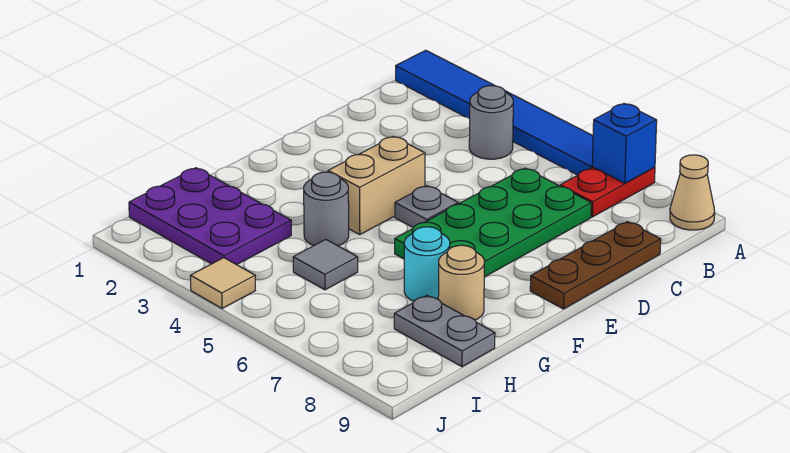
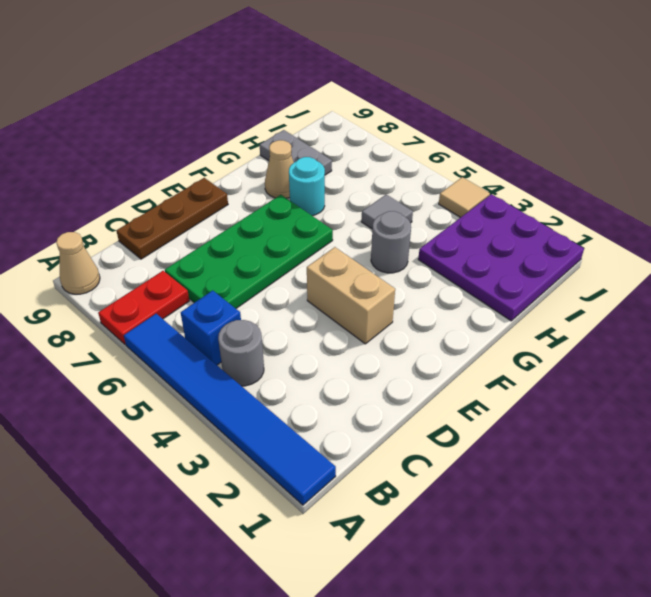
blue 1x1 brick [592,104,657,183] -> blue 1x1 brick moved to [181,290,241,365]
tan 1x2 brick [328,136,425,235] -> tan 1x2 brick turned to [307,247,395,344]
grey 1x1 plate [395,186,458,227] -> none
tan 1x1 round brick [438,245,484,320] -> tan 1x1 cone [265,140,294,198]
purple 2x3 plate [129,168,291,265] -> purple 3x3 plate [418,194,584,321]

